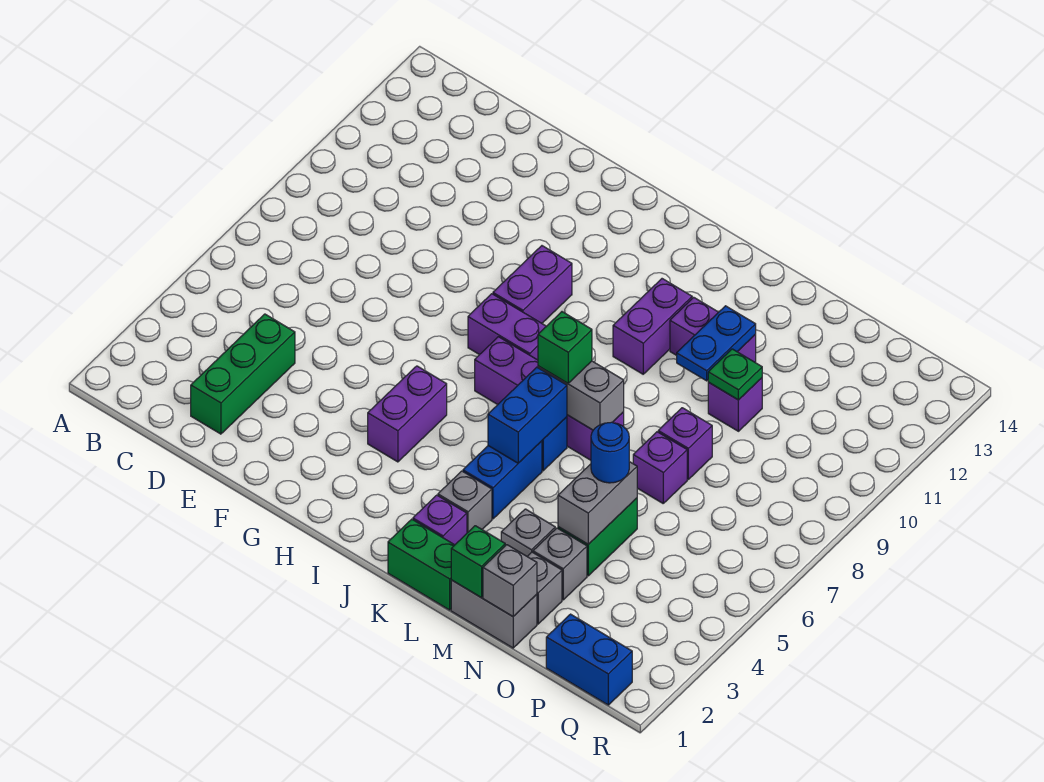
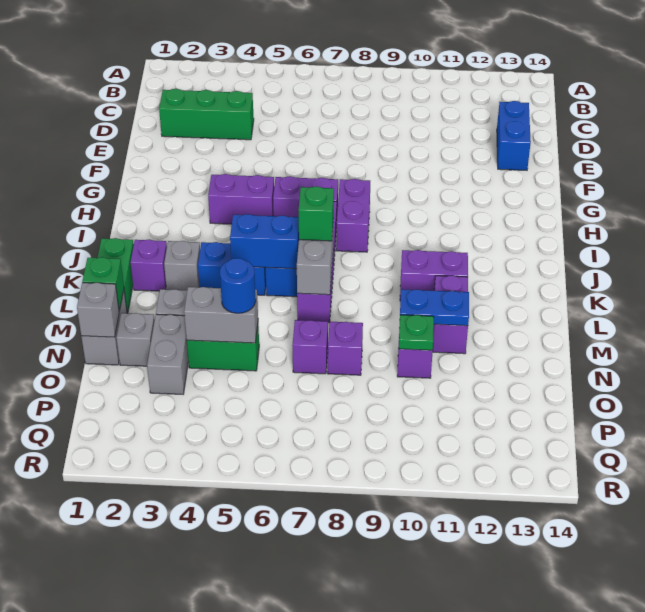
purple 1x2 brick [493,246,572,323] -> purple 1x2 brick moved to [273,176,338,228]
grey 1x1 brick [533,528,587,600] -> grey 1x2 brick [147,314,188,394]
blue 1x2 brick [546,614,632,705] -> blue 1x2 brick moved to [497,101,531,170]

